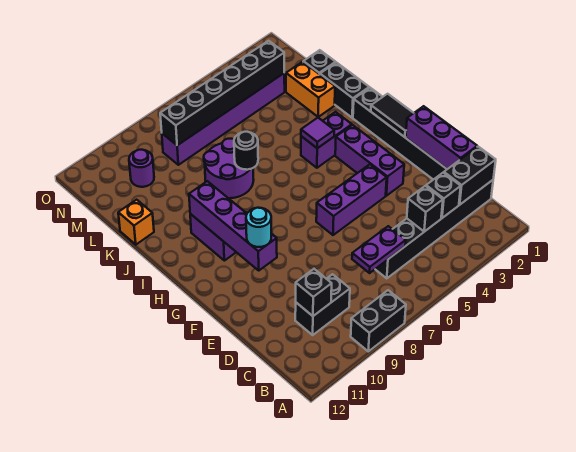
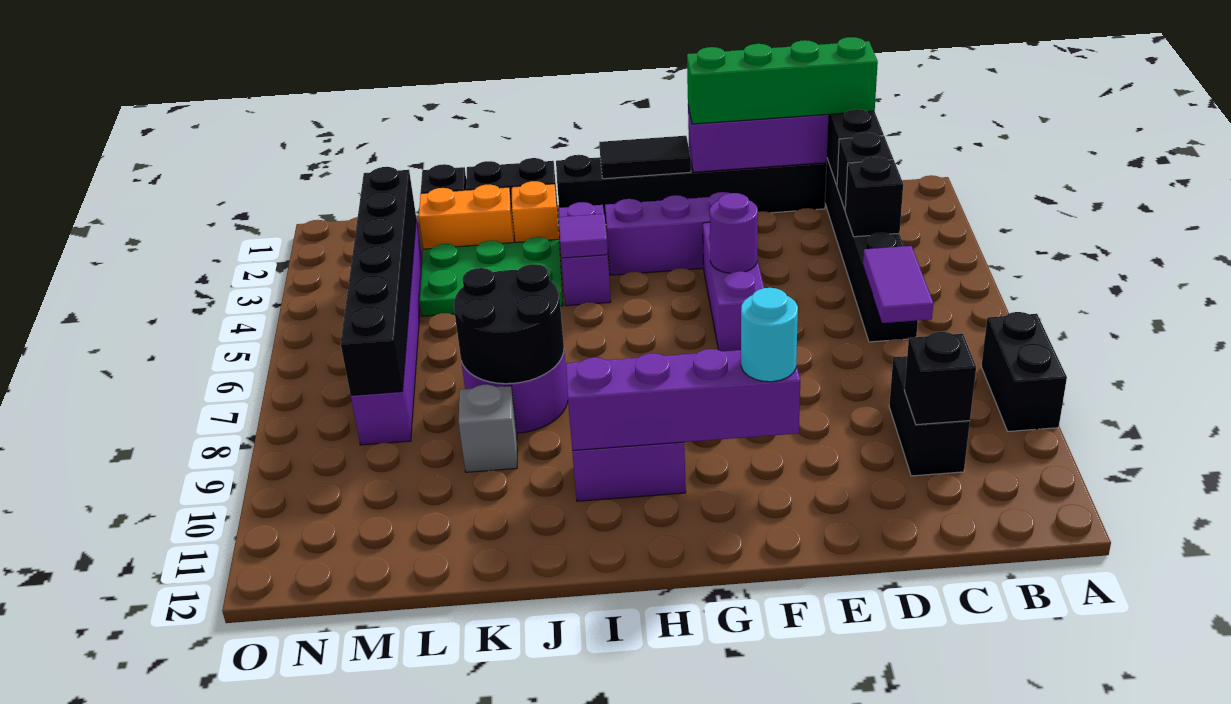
none -> green 1x4 brick [687,37,878,124]
purple 1x2 plate [352,226,406,273] -> purple 1x2 tile [863,246,933,323]
none -> green 2x3 plate [420,237,563,316]
black 1x1 round brick [234,132,258,170] -> black 2x2 round brick [454,264,564,384]
none -> grey 1x1 brick [459,384,517,472]
orange 1x1 brick [118,200,154,245] -> orange 1x1 brick moved to [512,181,560,246]
purple 1x1 round brick [129,150,154,187] -> purple 1x1 round brick moved to [710,193,758,273]

